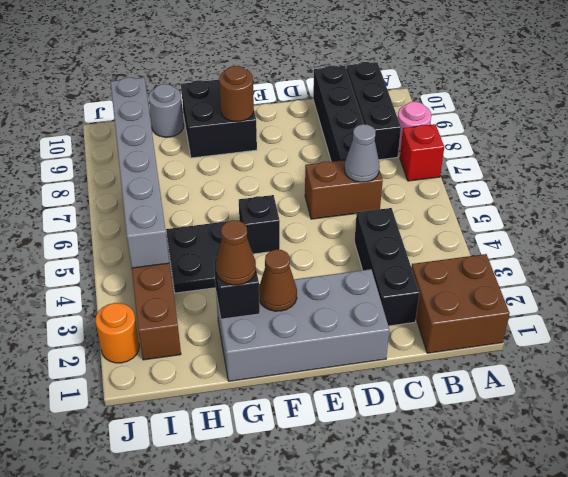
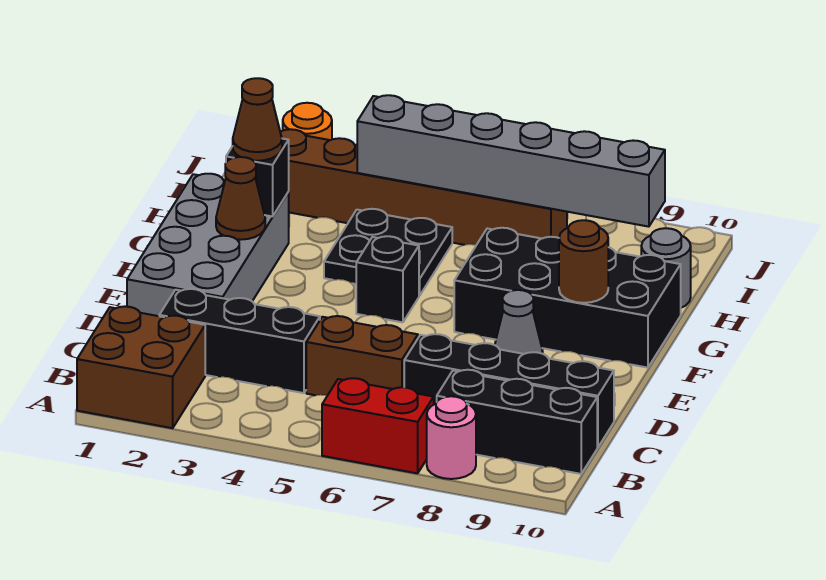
red 1x1 brick [400,124,444,181] -> red 1x2 brick [322,378,434,473]
brown 1x2 brick [305,160,383,219] -> brown 1x2 brick turned to [306,316,418,396]
grey 1x1 cone [344,124,380,182] -> grey 1x1 cone moved to [495,290,543,354]
black 2x2 brick [181,80,257,158] -> black 2x4 brick [454,228,681,368]

